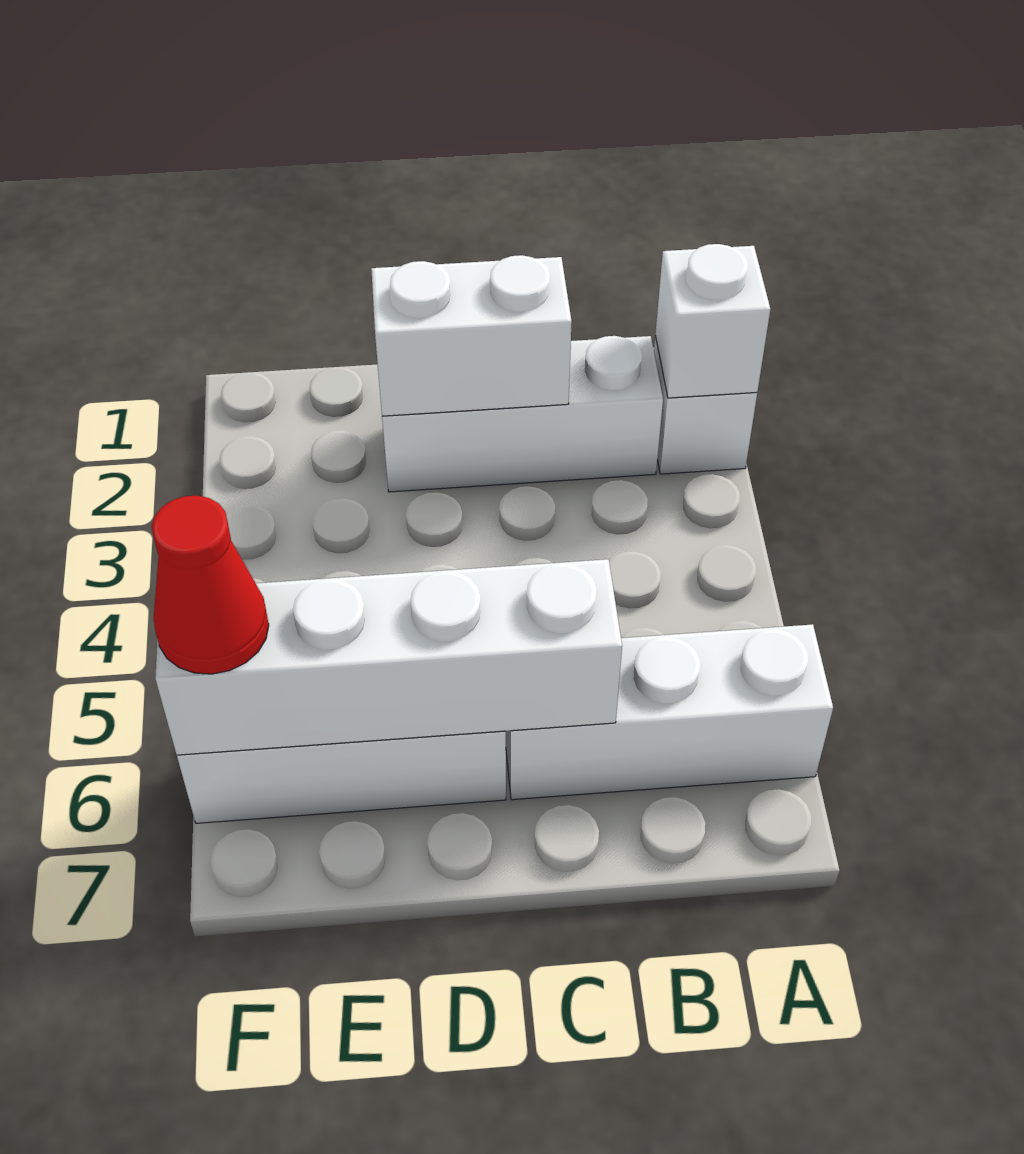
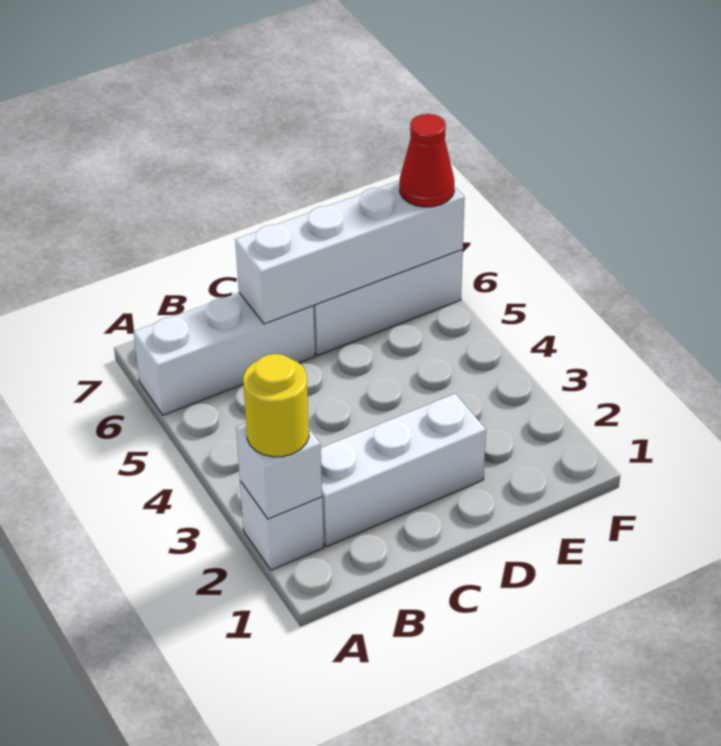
none -> yellow 1x1 round brick [243,354,309,457]
white 1x2 brick [371,255,572,416] -> none

